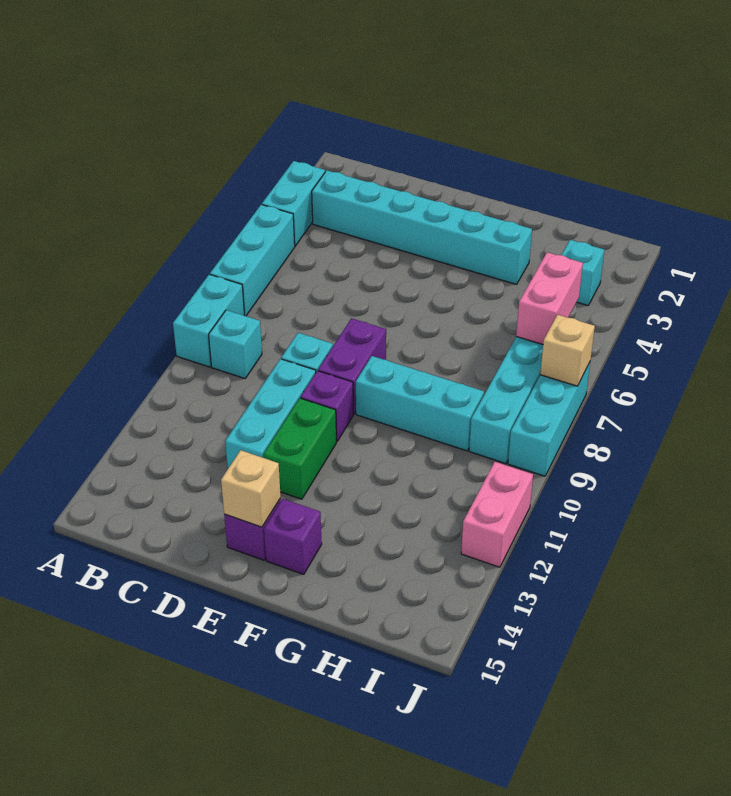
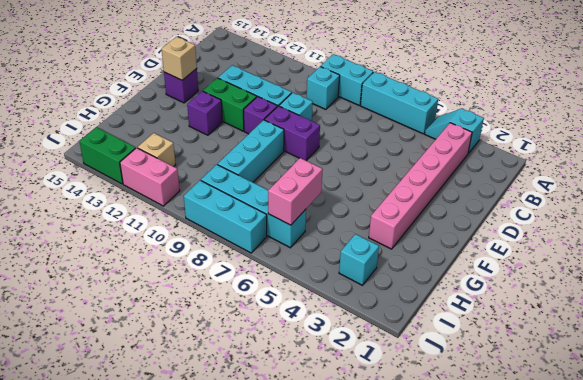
cyan 1x2 brick [262,161,325,246] -> cyan 1x2 slope [425,108,484,153]
cyan 1x6 brick [312,170,532,284] -> pink 1x6 brick [369,123,472,249]
purple 1x1 brick [264,499,322,574] -> purple 1x1 brick moved to [187,91,222,135]
pink 1x2 brick [516,252,583,344] -> pink 1x2 brick turned to [268,158,323,225]
tan 1x1 brick [540,315,595,386] -> tan 1x1 brick moved to [138,133,176,167]
none -> green 1x2 brick [79,127,136,184]

